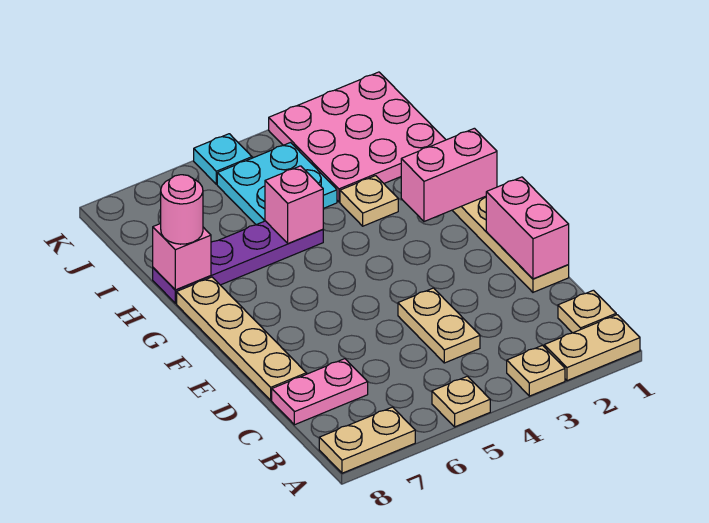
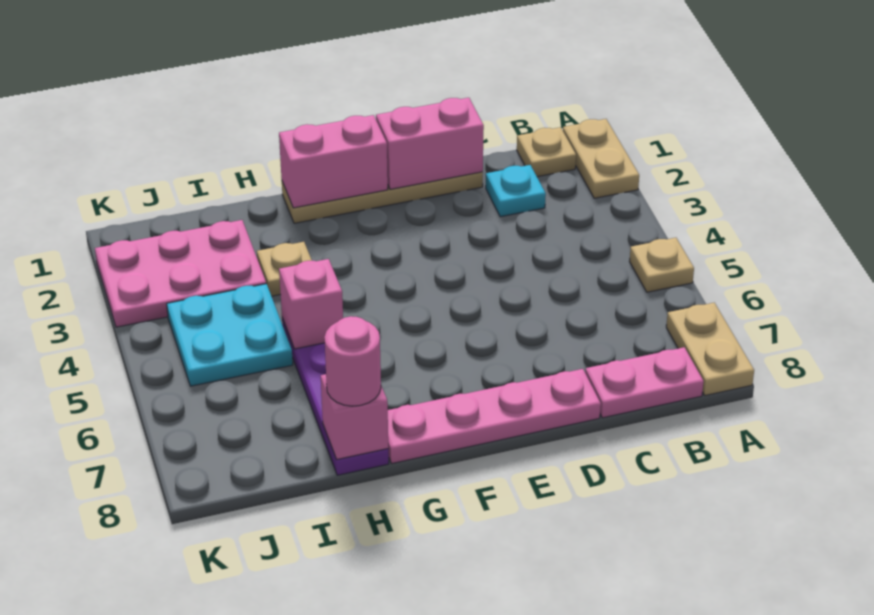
tan 1x1 plate [507,345,565,396] -> none
tan 1x2 plate [398,288,480,363] -> none
pink 1x2 plate [272,359,368,425] -> pink 1x2 plate turned to [585,347,704,418]
tan 1x4 plate [177,277,306,400] -> pink 1x4 plate [388,369,601,464]
pink 1x2 brick [401,128,497,222] -> pink 1x2 brick turned to [279,115,388,208]
pink 3x3 plate [269,72,446,202] -> pink 2x3 plate [95,220,266,327]
cyan 1x1 plate [194,134,252,184] -> cyan 1x1 plate moved to [486,165,546,217]

